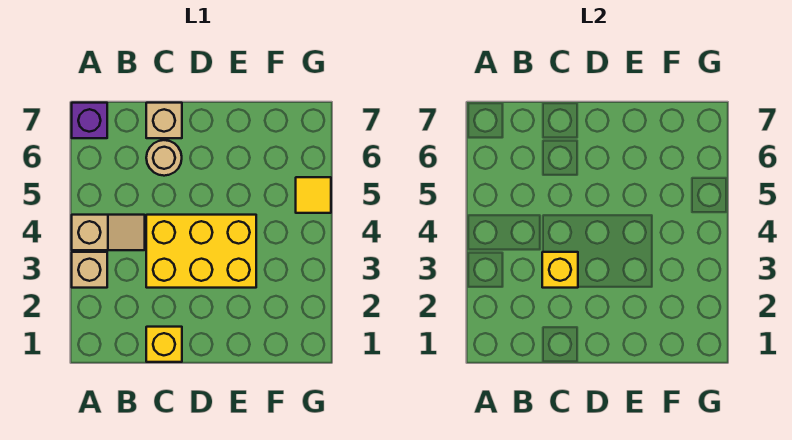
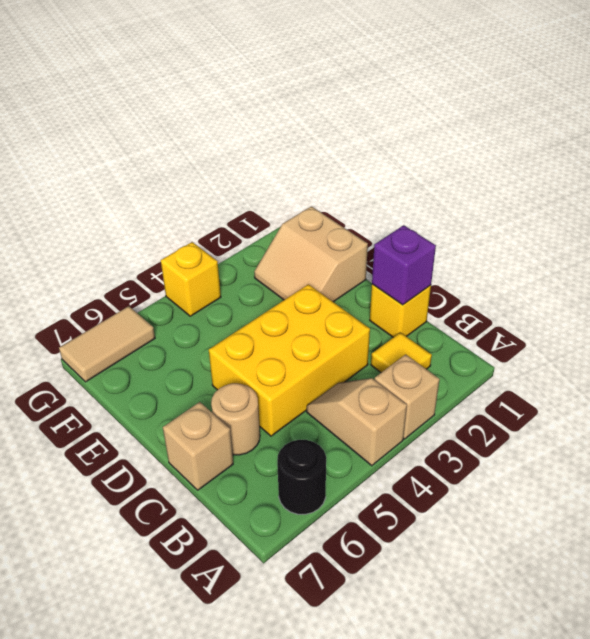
none -> black 1x1 round brick [277,440,326,514]
purple 1x1 brick [72,103,107,138] -> purple 1x1 brick moved to [372,225,436,305]
yellow 2x3 brick [146,215,256,288] -> yellow 2x3 brick turned to [209,284,370,436]
yellow 1x1 brick [542,252,578,288] -> yellow 1x1 brick moved to [161,242,221,316]
none -> tan 2x2 slope [254,206,368,302]
yellow 1x1 tile [296,177,331,213] -> yellow 1x1 tile moved to [371,332,432,373]
none -> tan 1x2 tile [59,306,155,382]

